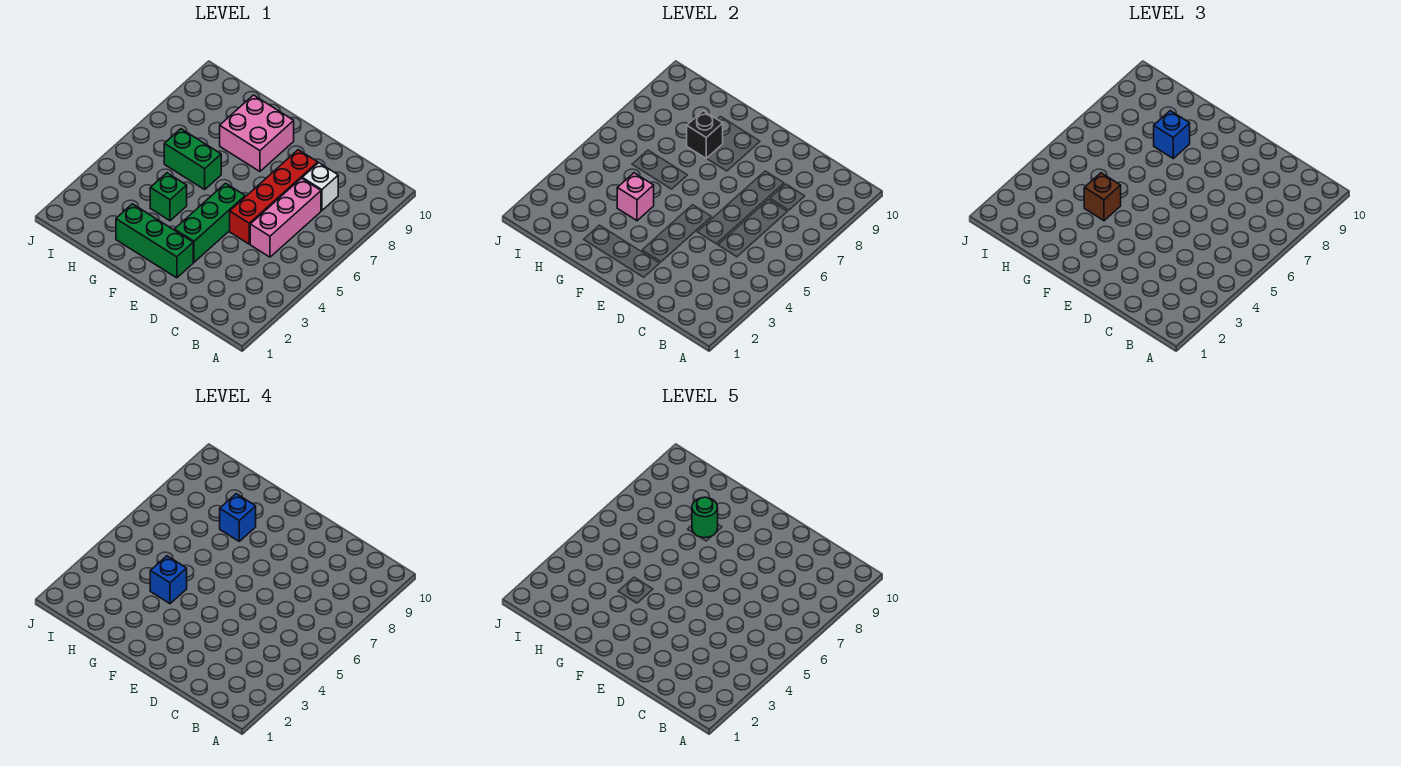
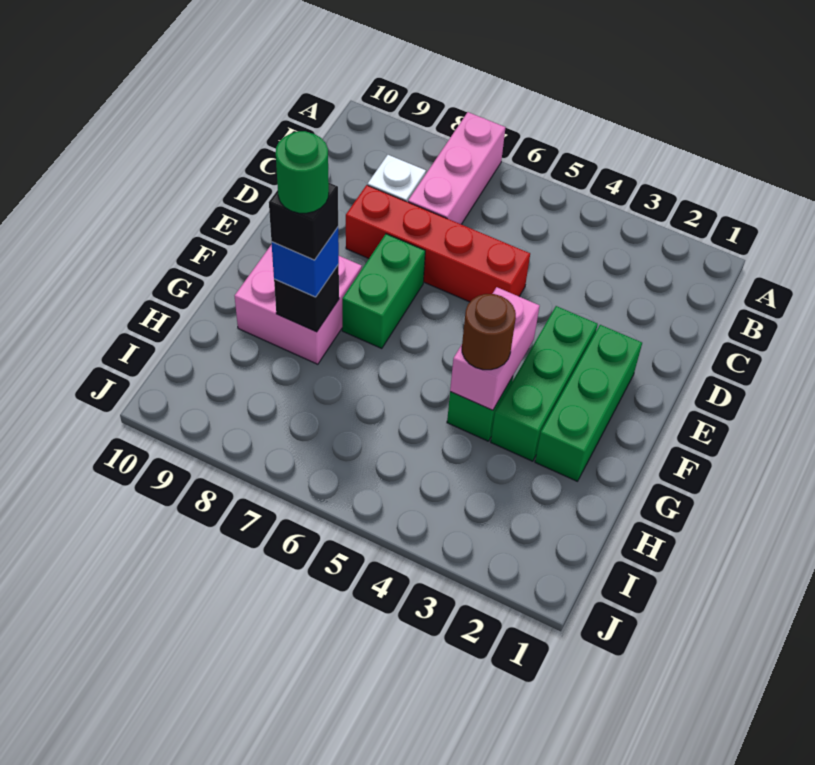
pink 1x3 brick [250,178,321,257] -> pink 1x3 brick turned to [408,112,505,224]
green 1x3 brick [174,183,245,262] -> green 1x3 brick turned to [491,306,598,461]
pink 1x1 brick [617,173,654,221] -> pink 1x2 brick [450,287,540,410]
brown 1x1 brick [1084,173,1121,221] -> brown 1x1 round brick [462,294,516,370]
blue 1x1 brick [150,556,187,604] -> none
green 1x2 brick [164,129,221,189] -> green 1x2 brick moved to [342,234,425,348]
blue 1x1 brick [220,494,256,541] -> black 1x1 brick [269,183,338,260]

